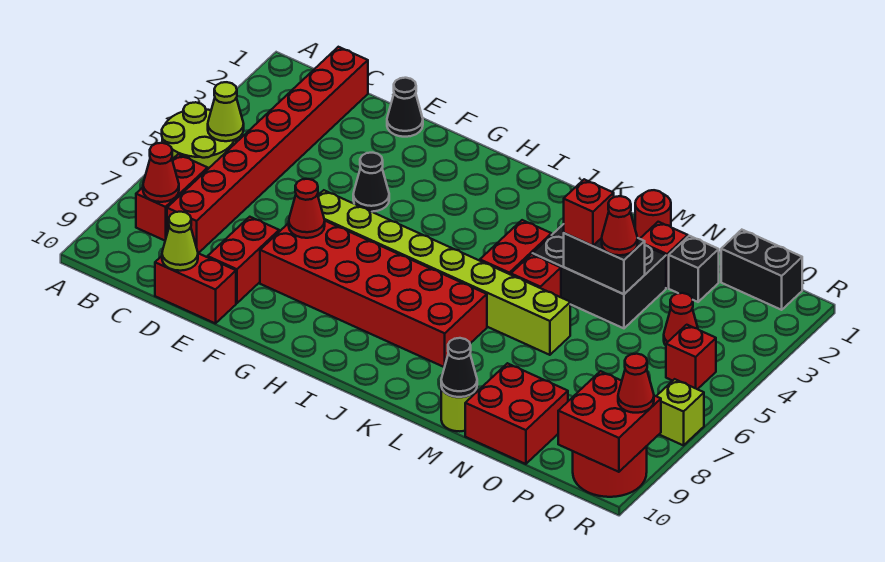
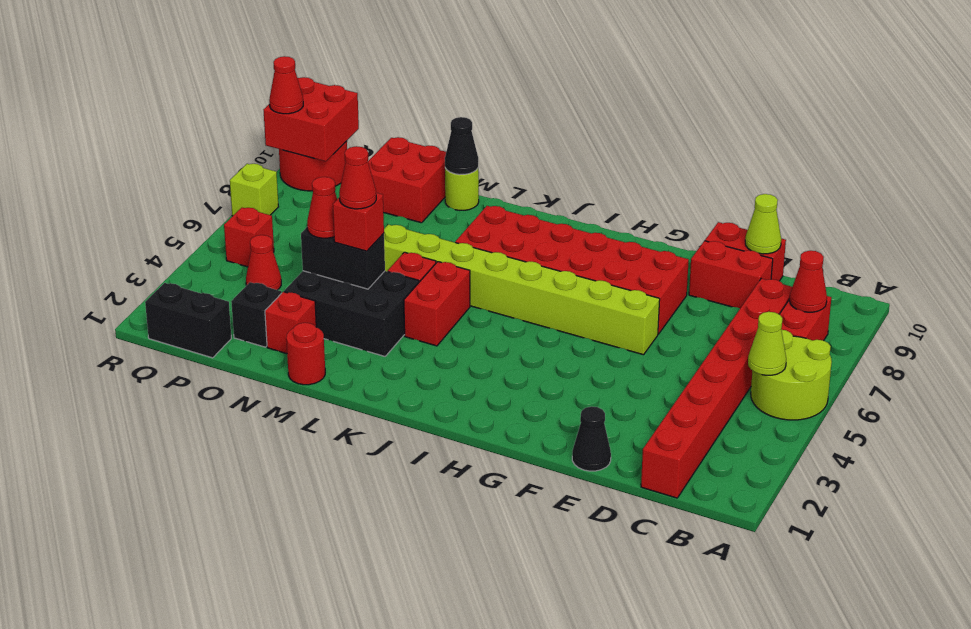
red 1x2 brick [208,217,279,303] -> red 1x2 brick turned to [689,241,773,308]
black 1x1 cone [353,153,389,212] -> none
red 1x1 cone [289,179,325,238] -> red 1x1 cone moved to [339,146,376,209]

